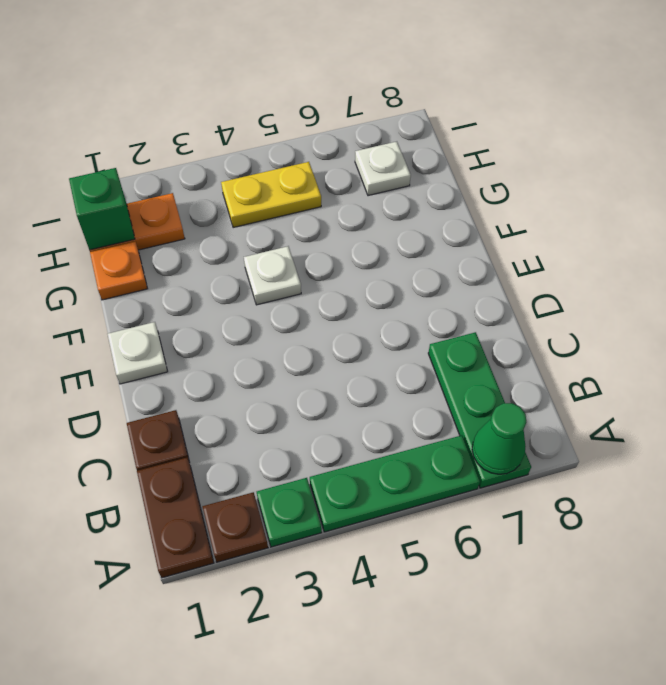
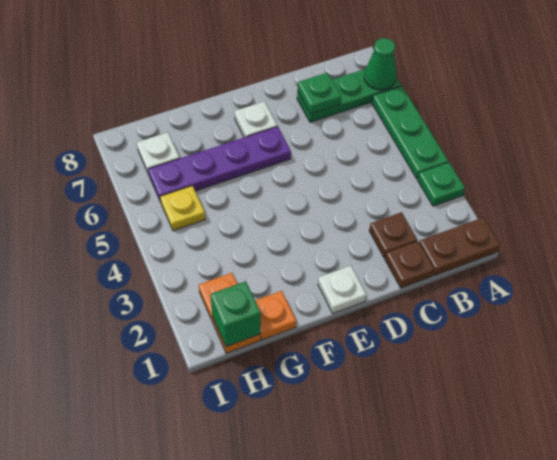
brown 1x1 plate [202,492,268,562] -> brown 1x1 plate moved to [369,212,417,258]
none -> green 1x1 plate [298,73,341,114]
none -> purple 1x4 plate [148,126,291,202]
white 1x1 plate [244,246,301,305] -> white 1x1 plate moved to [235,101,277,137]
yellow 1x2 plate [221,162,321,228] -> yellow 1x1 plate [160,186,205,231]

